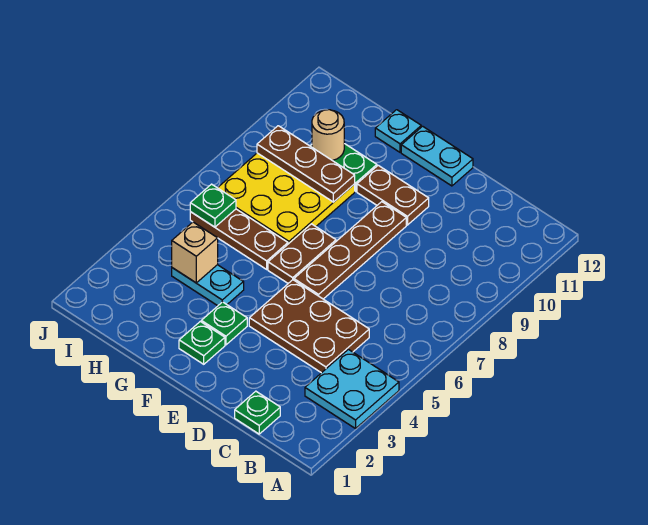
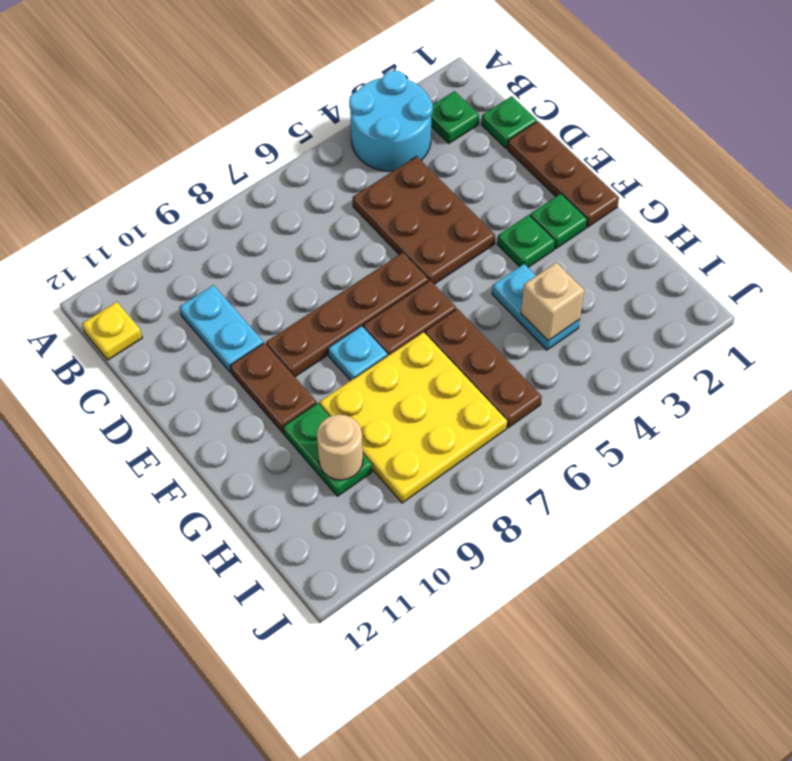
cyan 2x2 plate [305,349,399,429] -> cyan 2x2 round brick [349,71,433,171]
none -> yellow 1x1 plate [82,302,142,360]
cyan 1x2 plate [401,126,473,186] -> cyan 1x2 plate moved to [180,285,263,372]
brown 1x3 plate [257,126,355,202] -> brown 1x3 plate moved to [508,121,619,227]
cyan 1x1 plate [375,110,421,152] -> cyan 1x1 plate moved to [328,326,387,381]
green 1x1 plate [190,184,236,227] -> green 1x1 plate moved to [431,91,479,143]

